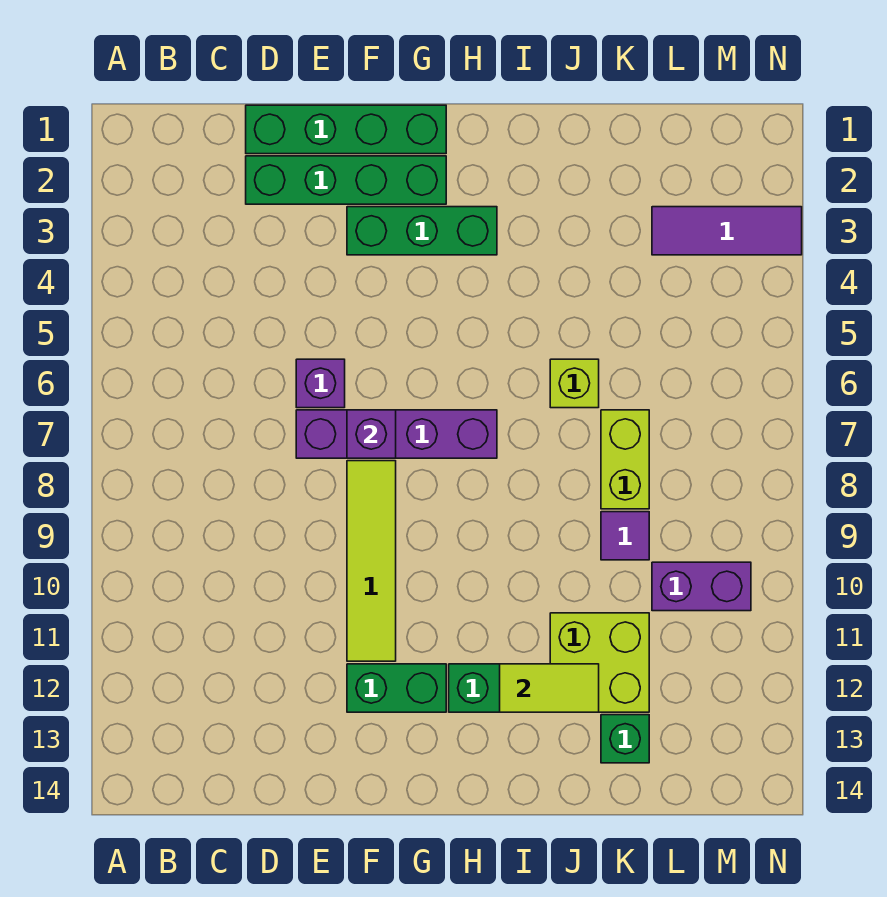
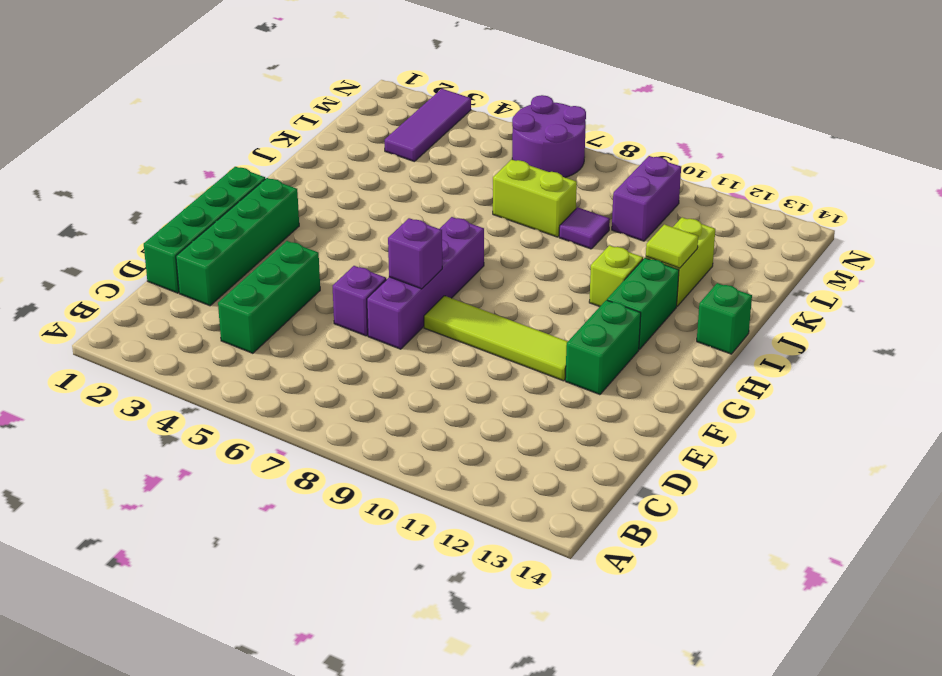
green 1x3 brick [347,207,497,255] -> green 1x3 brick moved to [218,241,320,353]
lime 1x2 tile [500,664,599,712] -> lime 1x1 tile [646,224,698,268]
lime 1x1 brick [550,359,599,408] -> lime 1x1 brick moved to [589,245,643,307]
lime 2x2 brick [550,613,649,712] -> lime 1x2 brick [646,217,715,306]
green 1x1 brick [601,715,649,763] -> green 1x1 brick moved to [697,283,752,354]
none -> purple 2x2 round brick [512,95,586,178]

